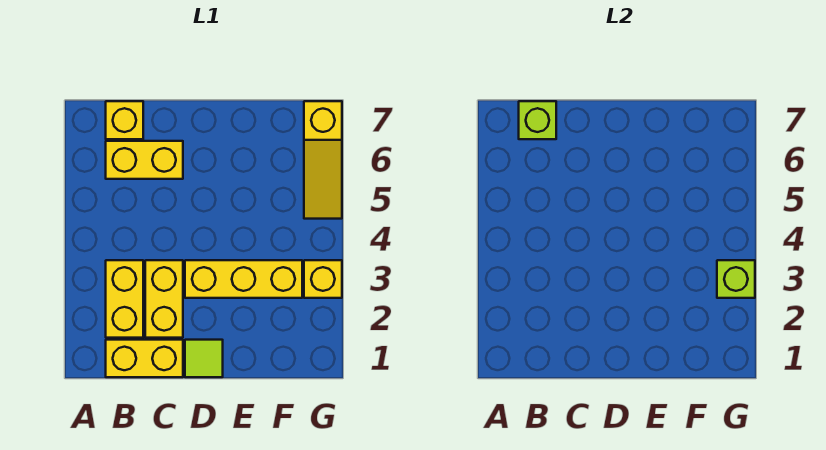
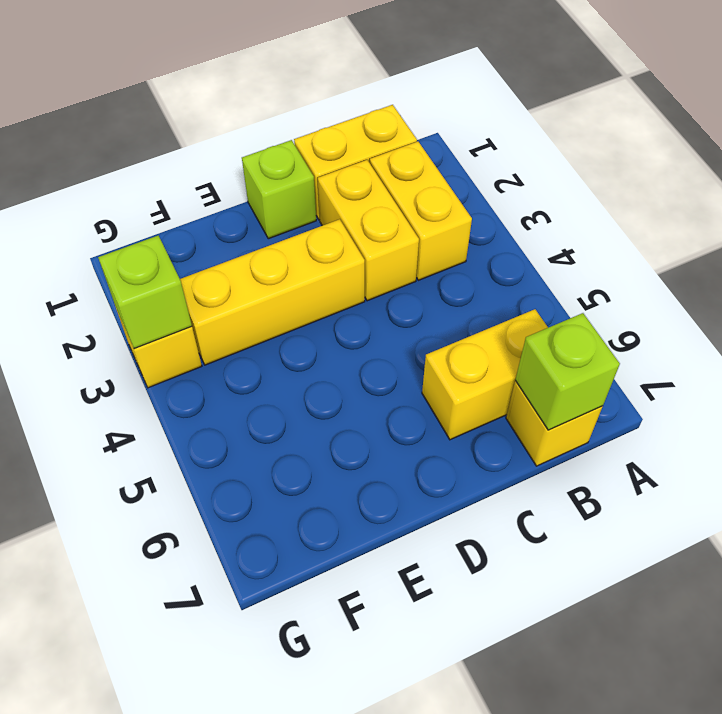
lime 1x1 tile [185,340,223,377] -> lime 1x1 brick [242,140,316,239]
yellow 1x3 slope [304,101,342,219] -> none

